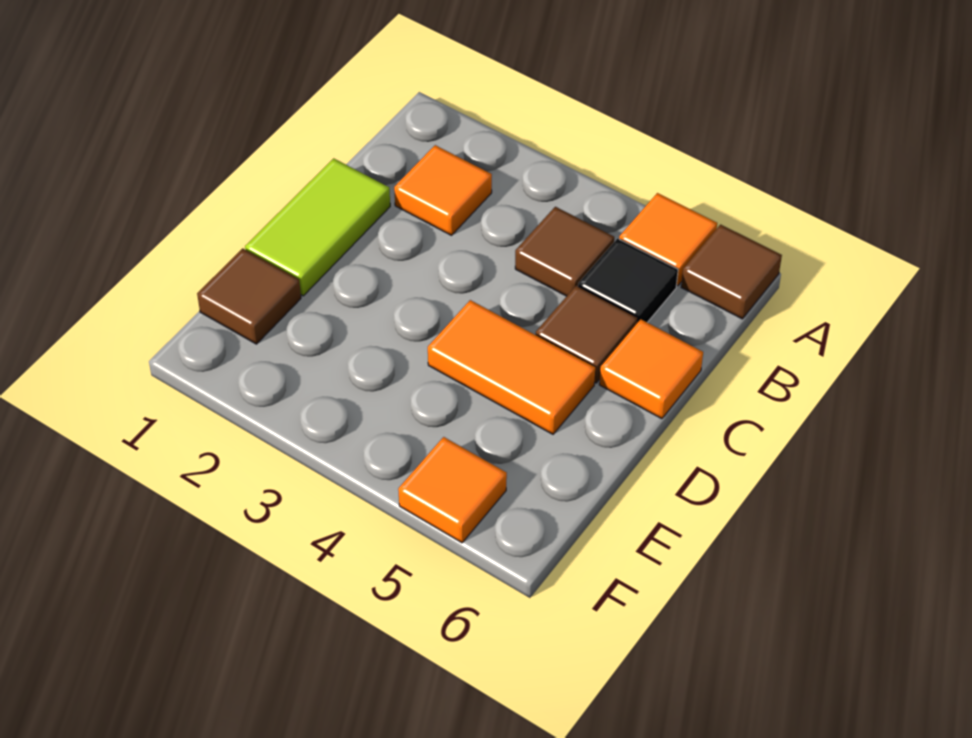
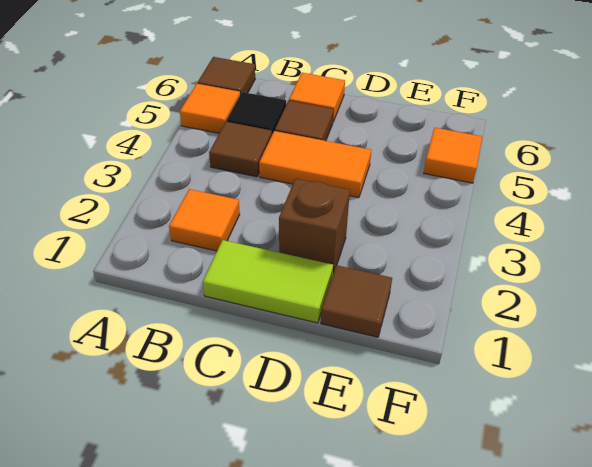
none -> brown 1x1 brick [279,179,350,273]
orange 1x2 tile [428,300,595,434] -> orange 1x2 tile turned to [259,131,371,198]

